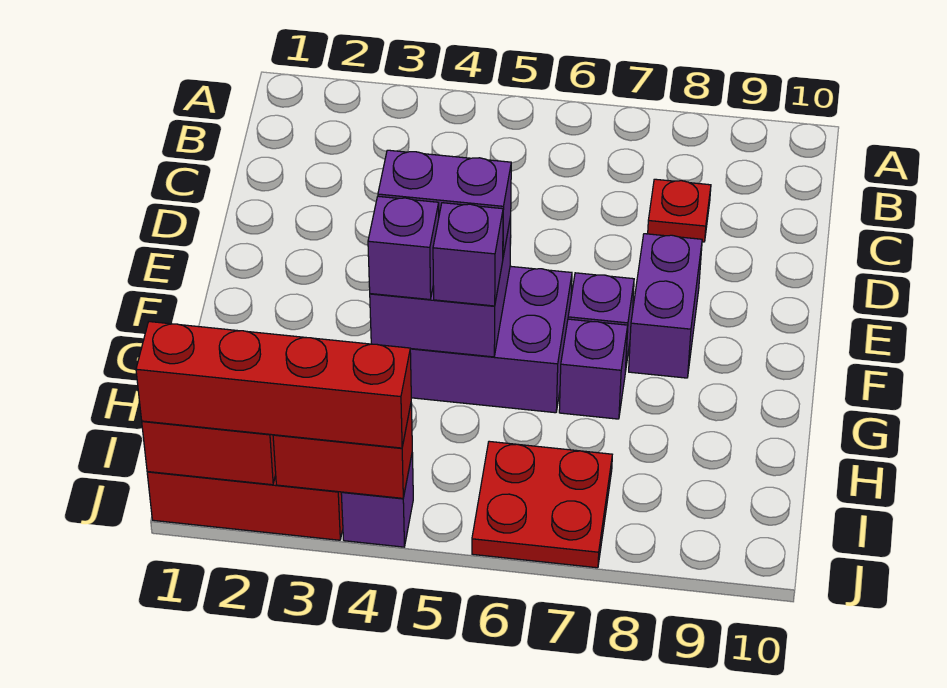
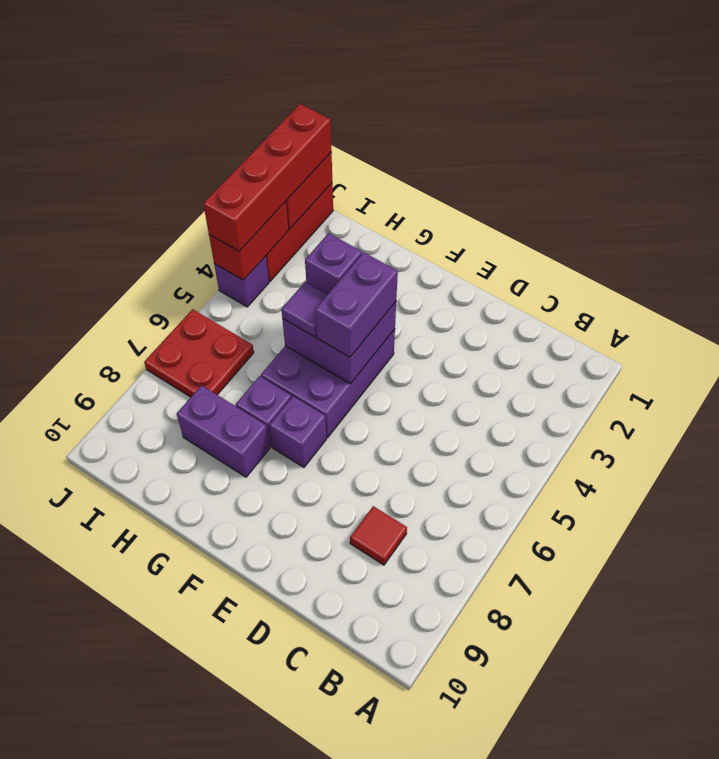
red 1x1 plate [648,179,711,242] -> red 1x1 tile [350,506,407,565]
purple 1x2 brick [629,234,702,378] -> purple 1x2 brick moved to [177,385,270,477]
purple 1x1 brick [433,203,503,306] -> purple 1x1 tile [281,282,328,337]

